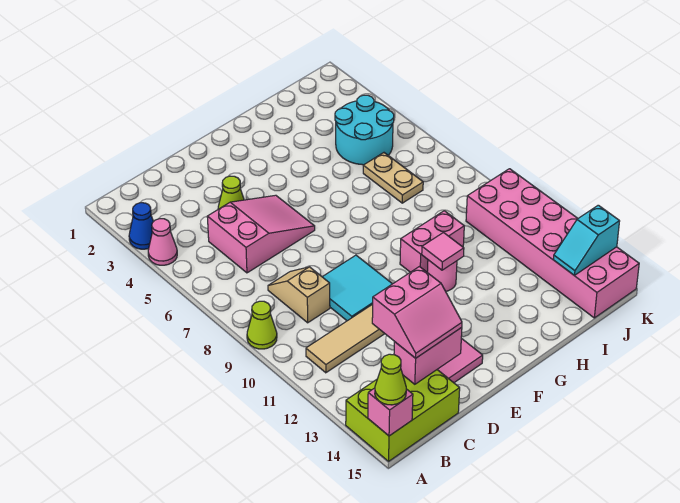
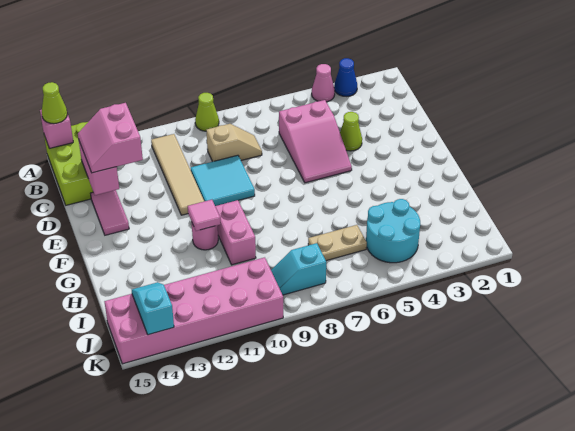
none -> cyan 1x2 slope [271,243,326,295]

